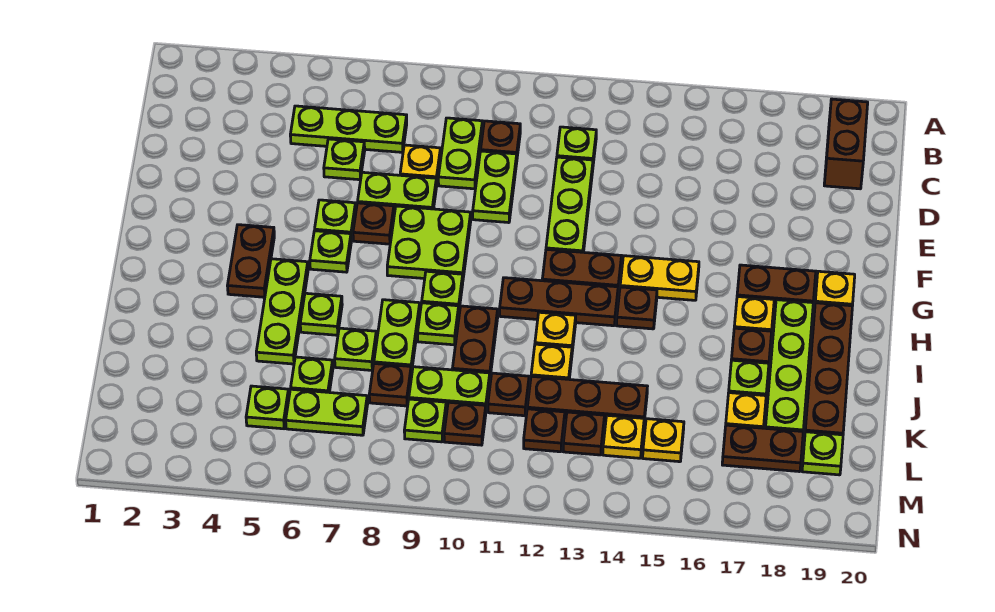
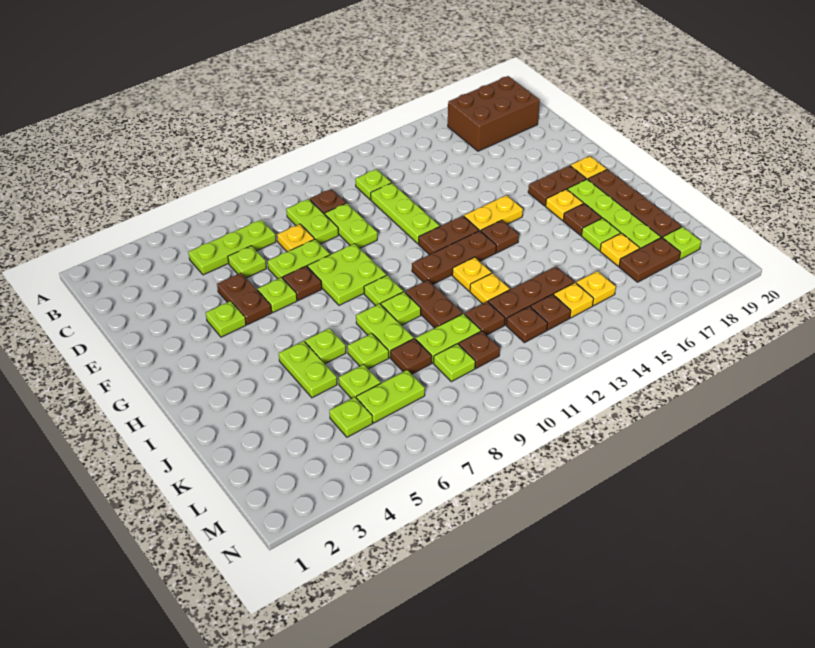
brown 1x2 brick [824,99,868,189] -> brown 2x3 brick [448,76,540,151]
brown 1x2 plate [228,225,274,297] -> brown 1x2 plate moved to [217,273,272,325]
lime 1x1 plate [310,231,351,272] -> lime 1x1 plate moved to [206,301,246,337]
lime 1x3 plate [256,259,308,364] -> lime 1x2 plate [279,341,337,398]

